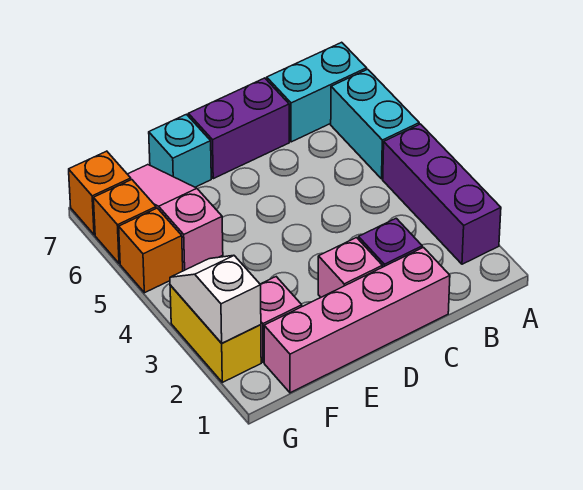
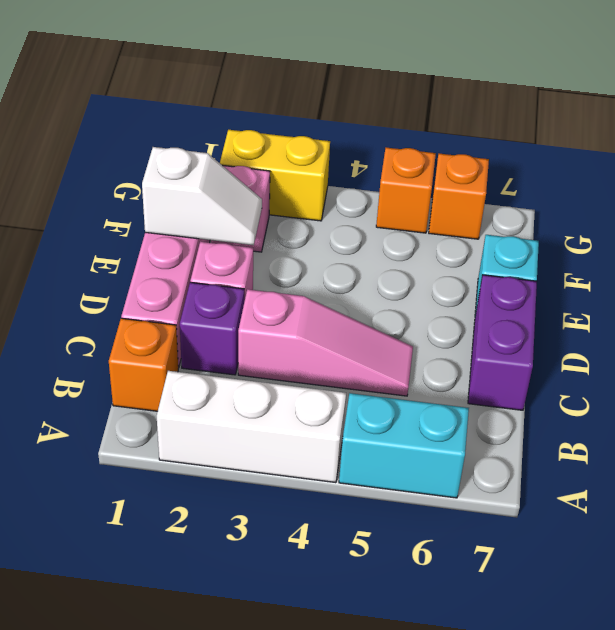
purple 1x3 brick [383,124,501,264] -> white 1x3 brick [157,371,346,483]
cyan 1x2 brick [267,42,367,142] -> none
pink 1x3 slope [128,165,223,271] -> pink 1x3 slope moved to [238,289,413,396]
white 1x2 slope [170,256,261,343] -> white 1x2 slope moved to [142,147,262,245]
orange 1x1 brick [69,151,131,235] -> orange 1x1 brick moved to [109,318,178,411]

